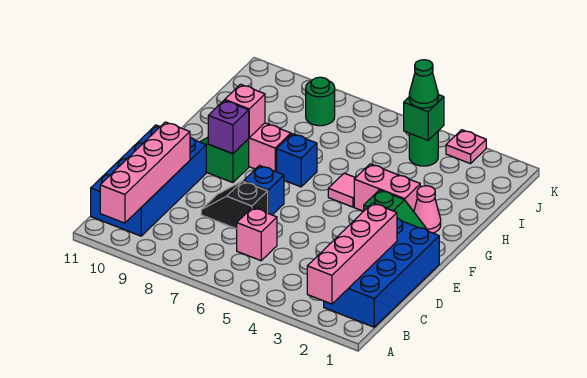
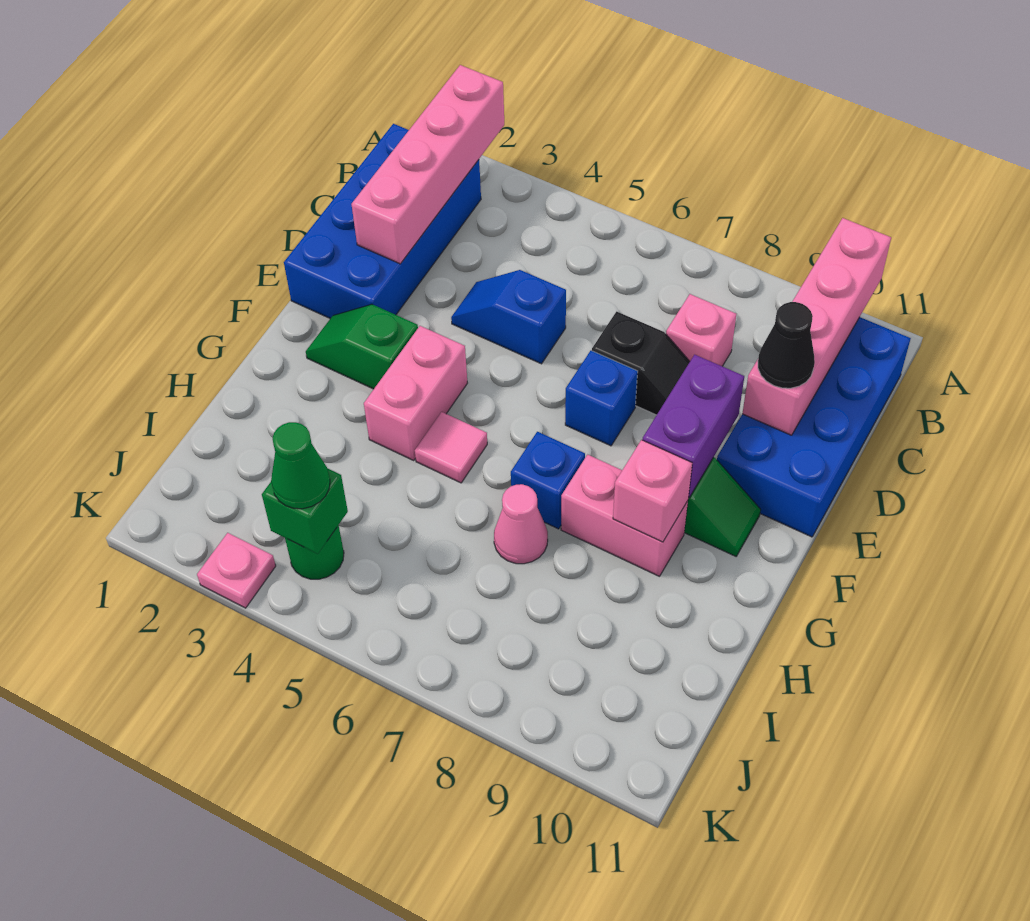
pink 1x1 brick [237,208,277,261] -> pink 1x1 brick moved to [666,294,736,366]
none -> blue 1x2 slope [451,270,566,364]
none -> black 1x1 cone [758,302,815,388]
purple 1x1 brick [208,100,249,154] -> purple 1x2 brick [642,355,744,497]
pink 1x1 cone [414,186,441,233] -> pink 1x1 cone moved to [494,484,548,564]
pink 1x2 brick [354,164,420,211] -> pink 1x2 brick turned to [364,326,467,460]
green 1x1 round brick [306,77,335,126] -> none

